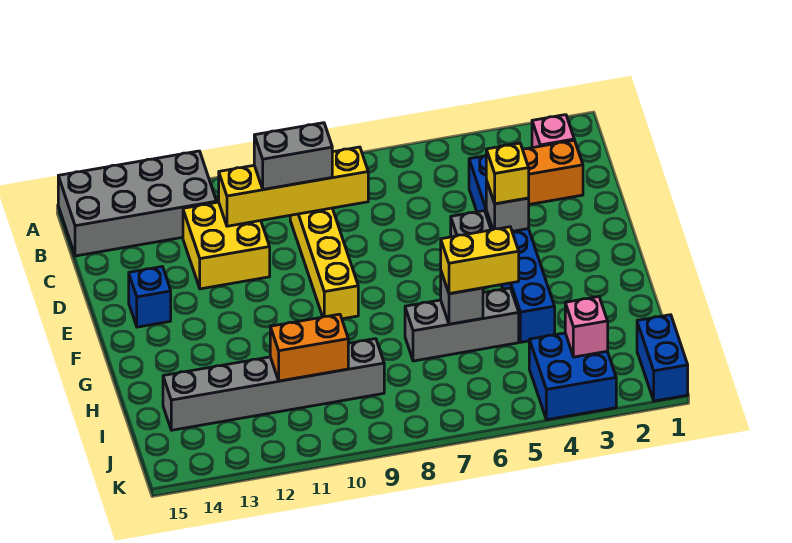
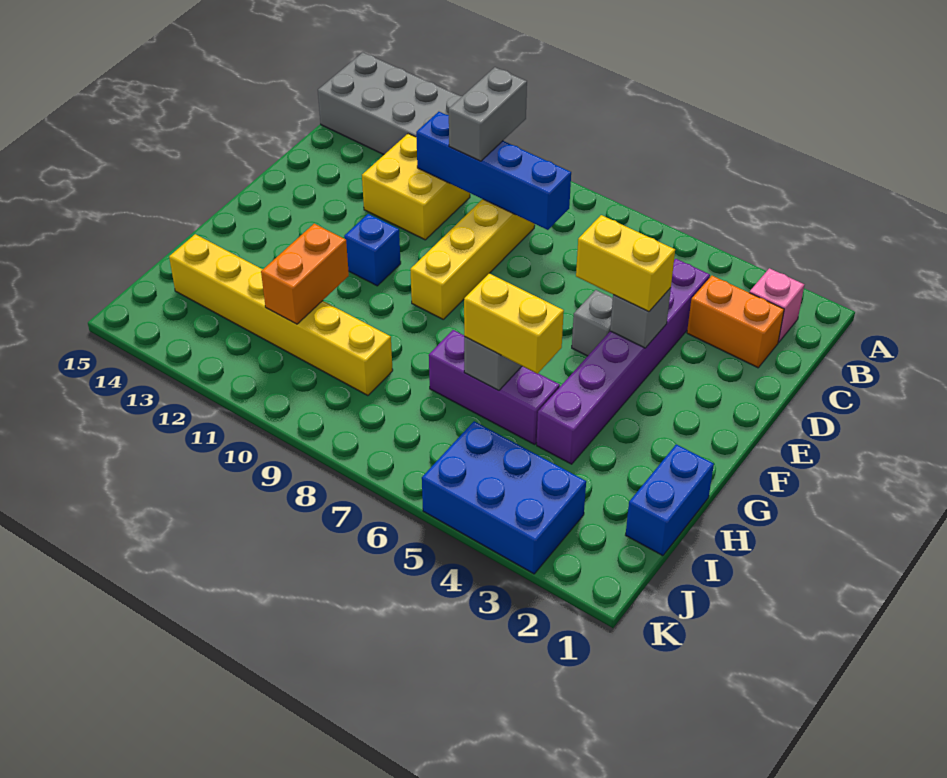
blue 1x6 brick [469,156,555,342] -> purple 1x6 brick [537,259,710,464]
yellow 1x4 brick [219,147,368,226] -> blue 1x4 brick [416,112,571,230]
grey 1x2 brick [254,123,332,189] -> grey 1x2 brick turned to [449,67,527,161]
yellow 1x1 brick [486,143,529,204] -> yellow 1x2 brick [576,215,675,312]
blue 1x1 brick [129,267,171,327] -> blue 1x1 brick moved to [344,214,401,286]
grey 1x3 brick [405,288,519,361] -> purple 1x3 brick [429,330,560,444]
grey 1x6 brick [163,339,384,430] -> yellow 1x6 brick [169,234,393,396]
orange 1x2 brick [270,314,348,381] -> orange 1x2 brick turned to [261,224,349,324]
blue 1x2 brick [637,315,688,401] -> blue 1x2 brick moved to [626,444,714,556]
blue 2x2 brick [529,333,616,420] -> blue 2x3 brick [422,421,586,574]
pink 1x1 brick [565,297,608,357] -> none

